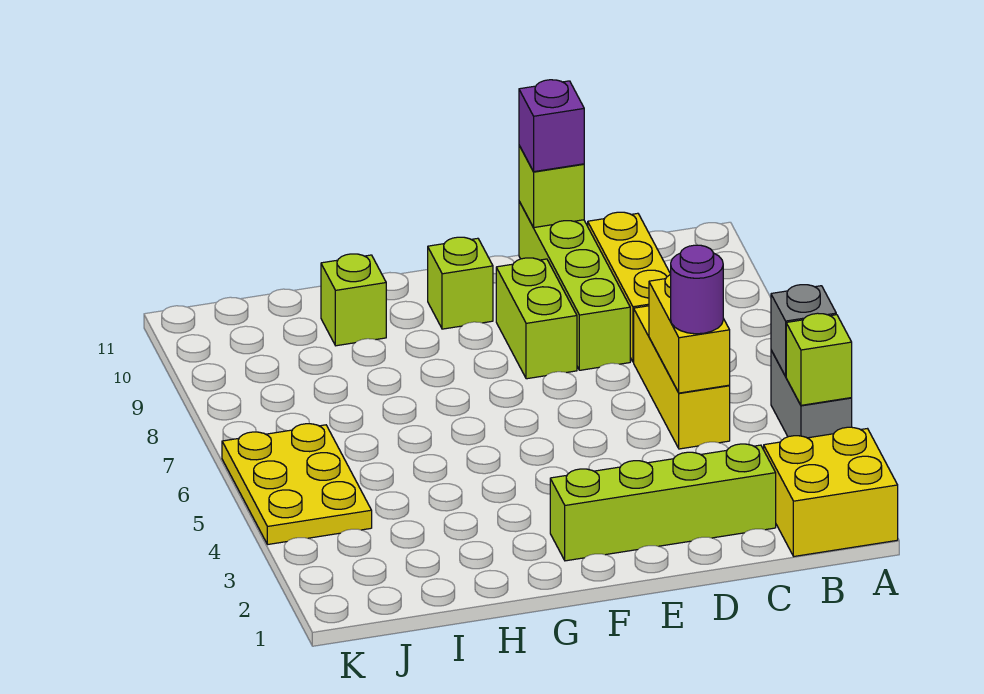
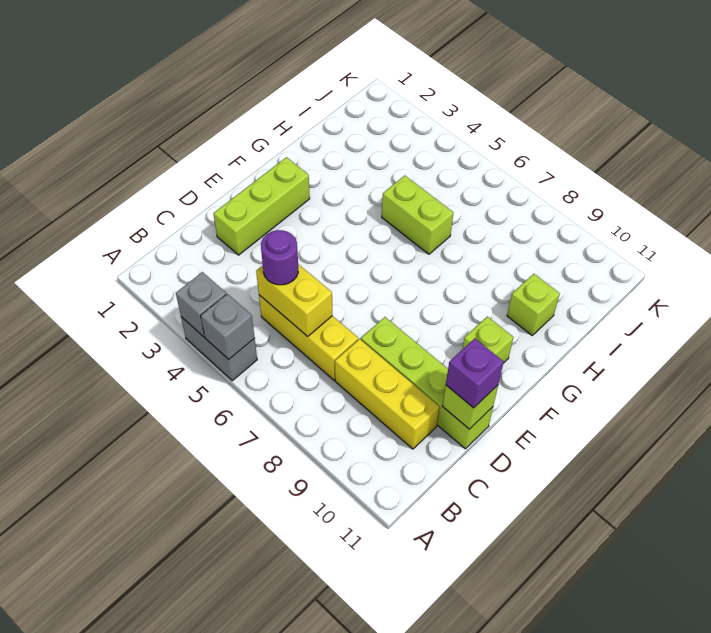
yellow 2x2 brick [764,427,898,556] -> none
lime 1x1 brick [786,313,852,405] -> grey 1x1 brick [176,272,226,337]
lime 1x4 brick [550,444,776,561] -> lime 1x3 brick [214,157,310,255]
lime 1x2 brick [496,258,577,379] -> lime 1x2 brick moved to [382,175,453,254]
yellow 2x3 plate [222,424,372,545] -> none

